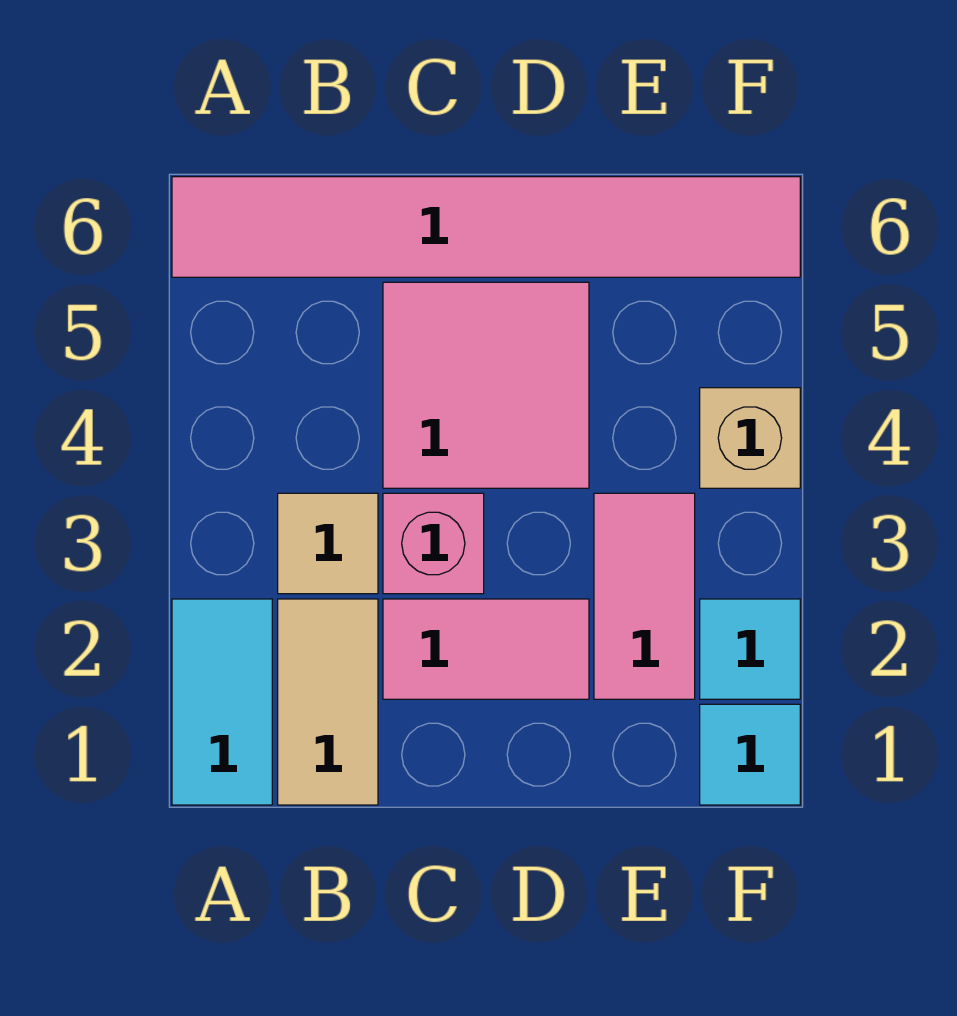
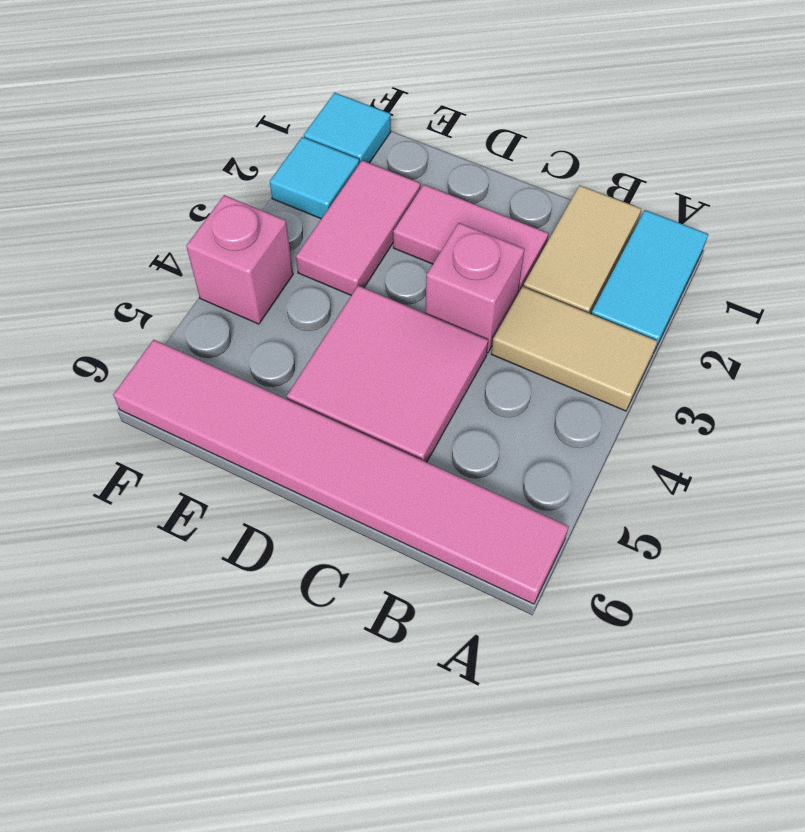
tan 1x1 tile [278,493,378,594] -> tan 1x2 tile [491,287,657,411]
tan 1x1 brick [700,388,800,488] -> pink 1x1 brick [186,195,293,324]

